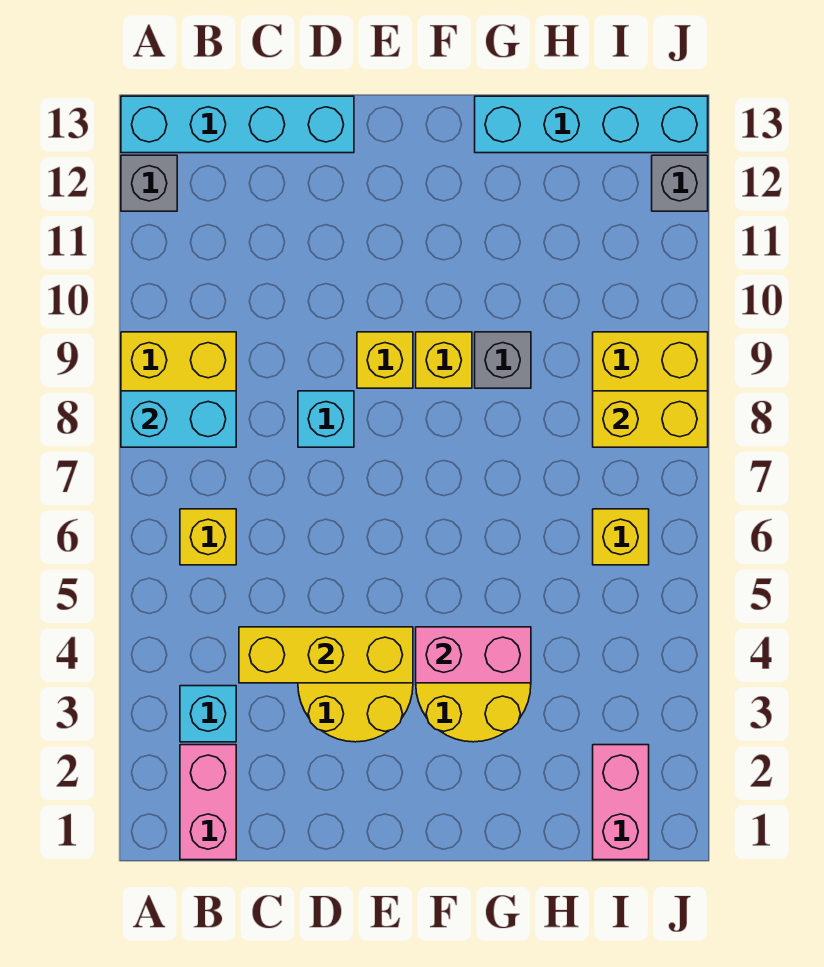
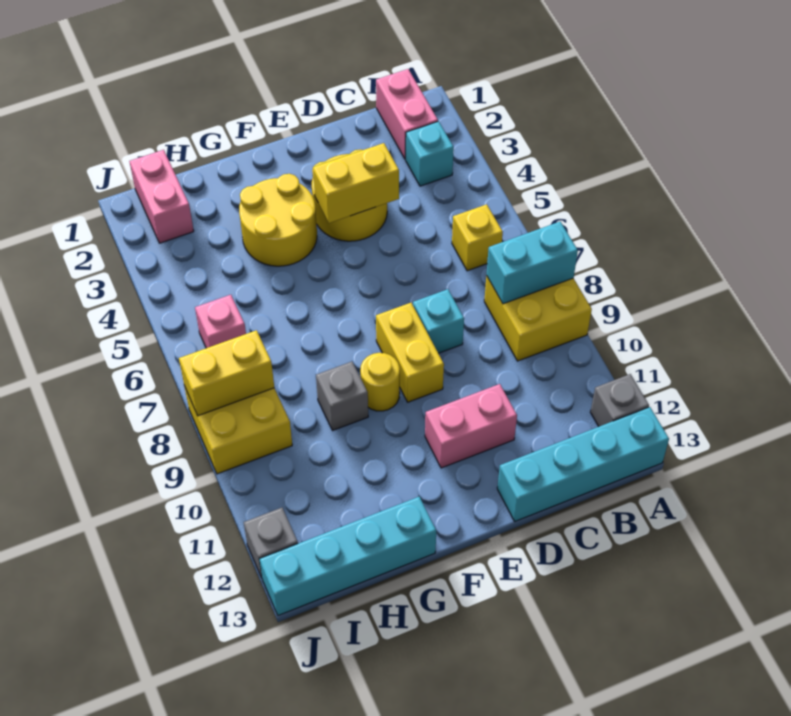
yellow 1x3 brick [239,627,413,683] -> yellow 1x2 brick [313,143,399,223]
yellow 1x1 brick [357,332,413,388] -> yellow 1x2 brick [376,303,444,402]
pink 1x2 brick [416,627,531,683] -> pink 1x2 brick moved to [425,384,517,468]
yellow 1x1 brick [416,332,472,388] -> yellow 1x1 round brick [360,353,400,411]
yellow 1x1 brick [593,509,649,565] -> pink 1x1 brick [195,295,246,348]

